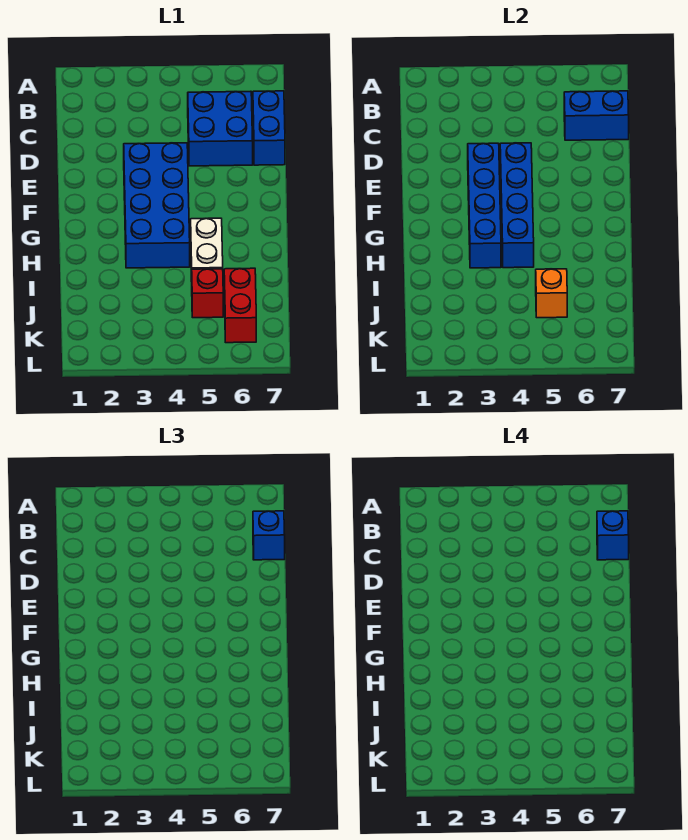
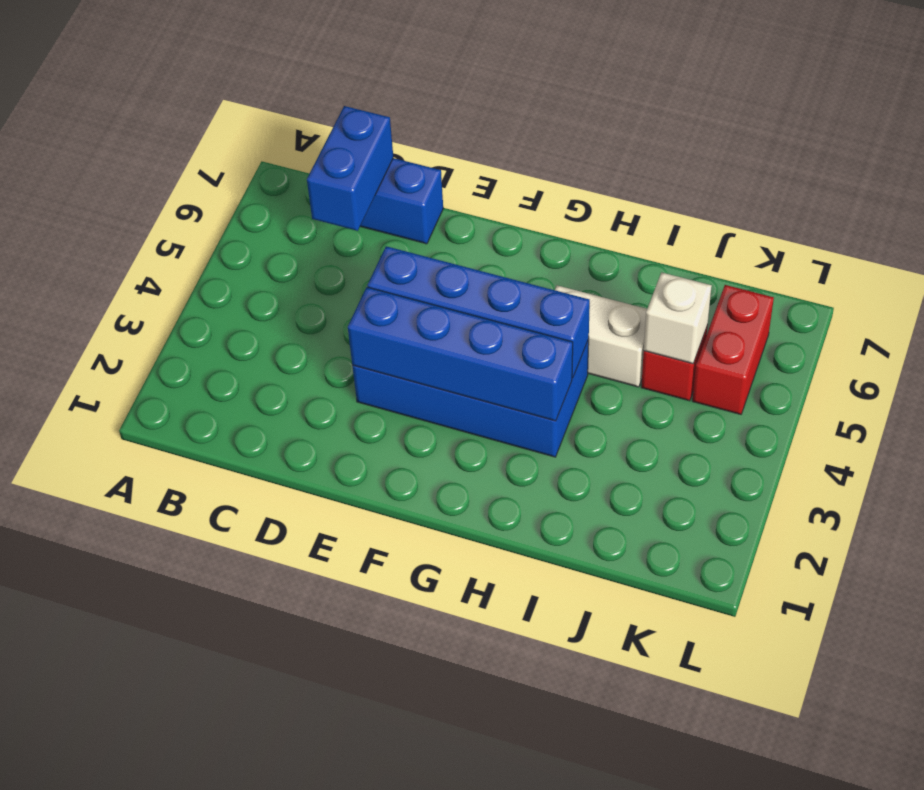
blue 2x2 brick [188,91,253,166] -> none
blue 1x1 brick [253,511,285,560] -> none
blue 1x1 brick [597,511,629,560] -> none
orange 1x1 brick [536,269,567,318] -> white 1x1 brick [644,272,712,364]
red 1x2 brick [224,268,256,343] -> red 1x2 brick turned to [692,285,774,414]

